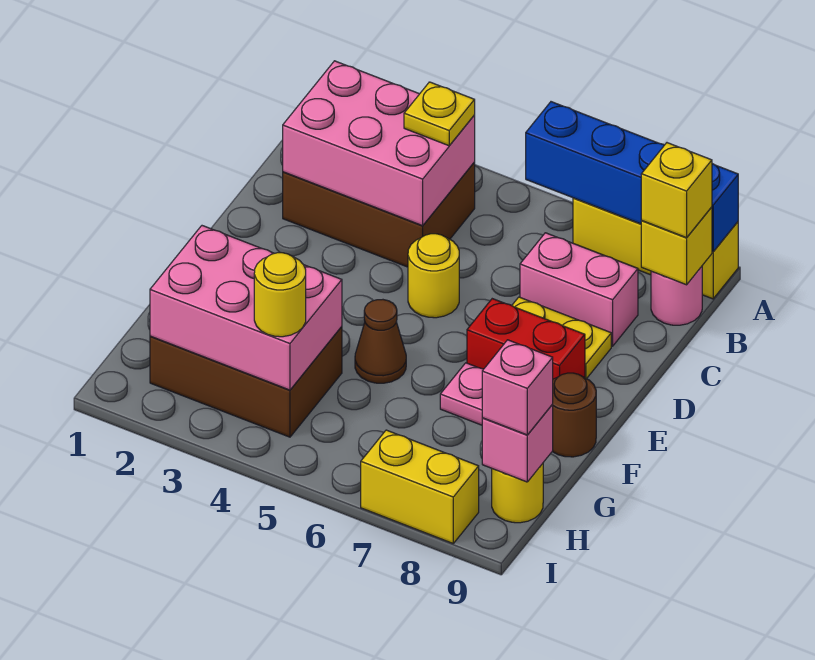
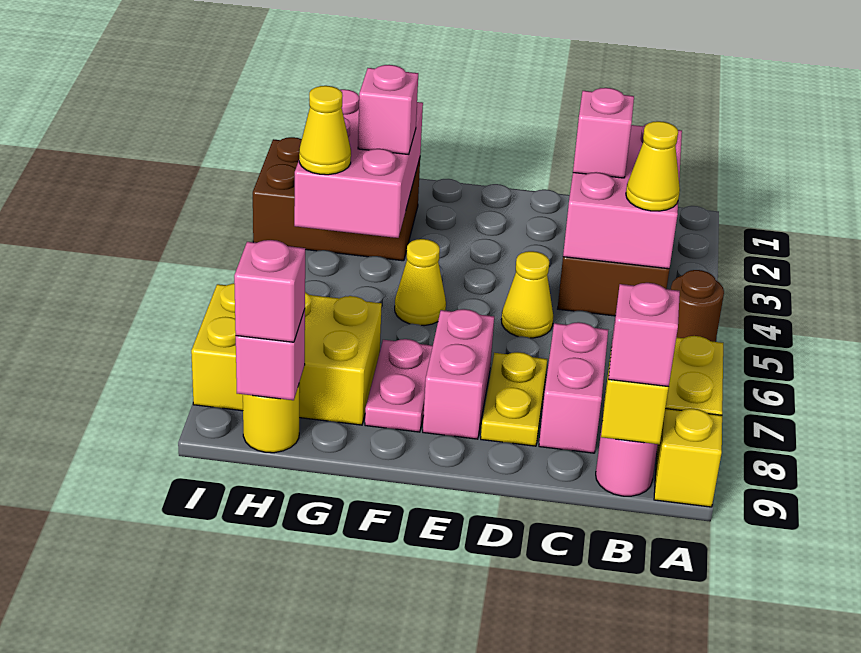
blue 1x4 brick [526,102,738,252] -> none
yellow 1x1 plate [404,82,475,146] -> yellow 1x1 cone [626,121,680,211]
yellow 1x1 brick [641,143,712,238] -> pink 1x1 brick [609,283,680,387]
none -> pink 1x1 brick [573,88,634,178]
yellow 1x1 round brick [408,234,459,318] -> yellow 1x1 cone [502,251,553,338]
red 1x2 brick [467,299,585,379] -> pink 1x2 brick [423,309,494,439]
brown 1x1 cone [355,300,406,383] -> yellow 1x1 cone [395,239,446,326]
brown 1x1 round brick [552,373,596,457] -> brown 1x1 round brick moved to [671,270,724,342]
brown 2x3 brick [150,327,342,437] -> brown 2x3 brick turned to [253,137,420,261]
none -> pink 1x1 brick [358,65,418,154]
yellow 1x1 round brick [254,253,306,337] -> yellow 1x1 cone [299,86,351,175]
yellow 1x2 brick [361,430,479,543] -> yellow 2x3 brick [191,283,382,425]

